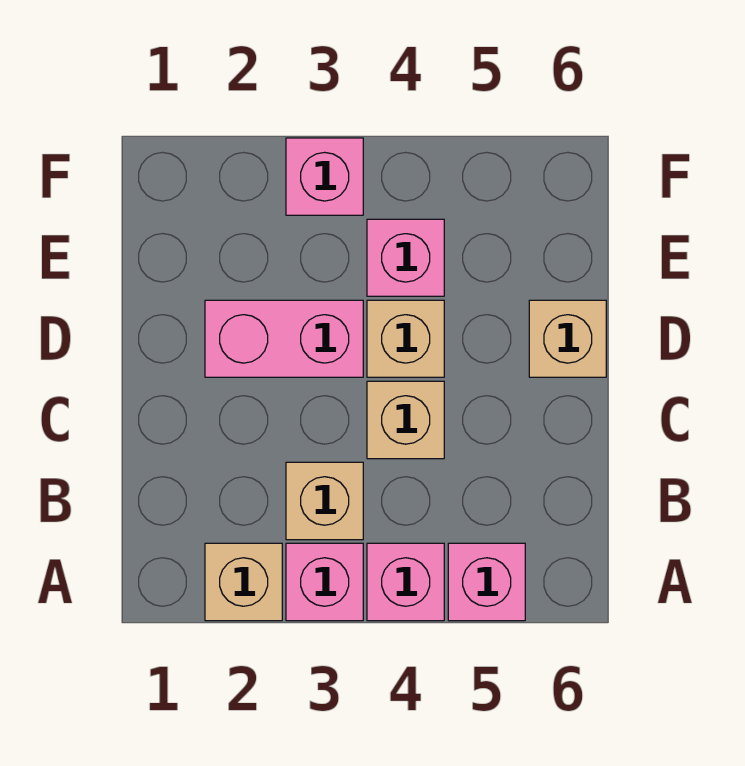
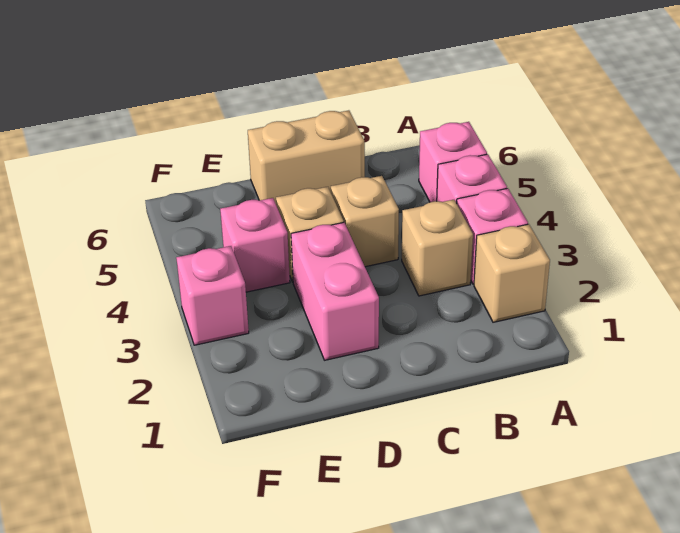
tan 1x1 brick [529,300,606,377] -> tan 1x2 brick [248,110,365,204]

